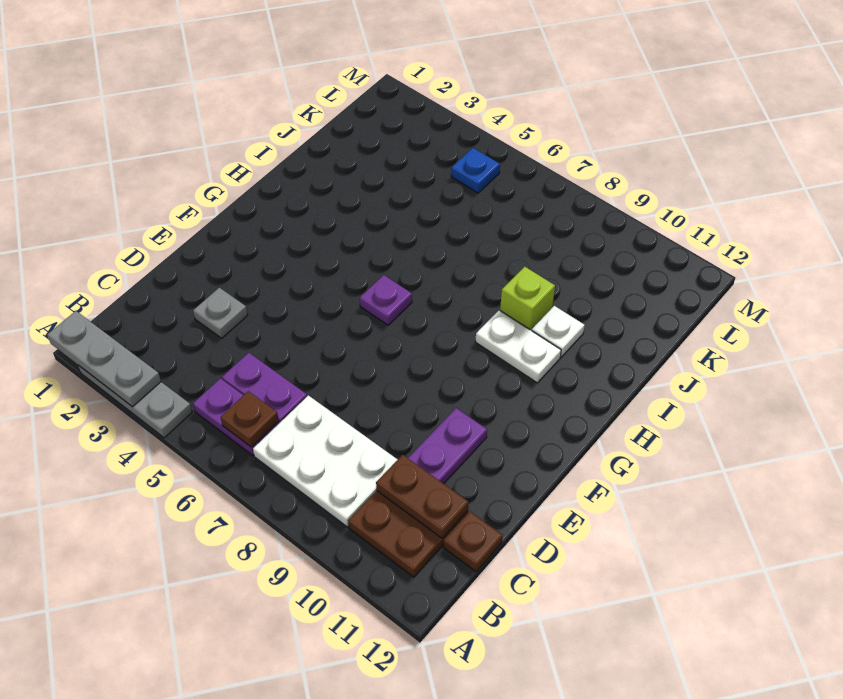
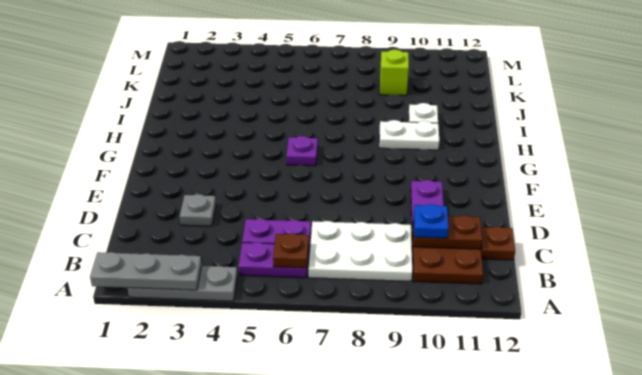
lime 1x1 brick [500,267,555,331] -> lime 1x1 brick moved to [380,50,409,96]
blue 1x1 plate [451,148,500,193] -> blue 1x1 plate moved to [414,204,448,238]

